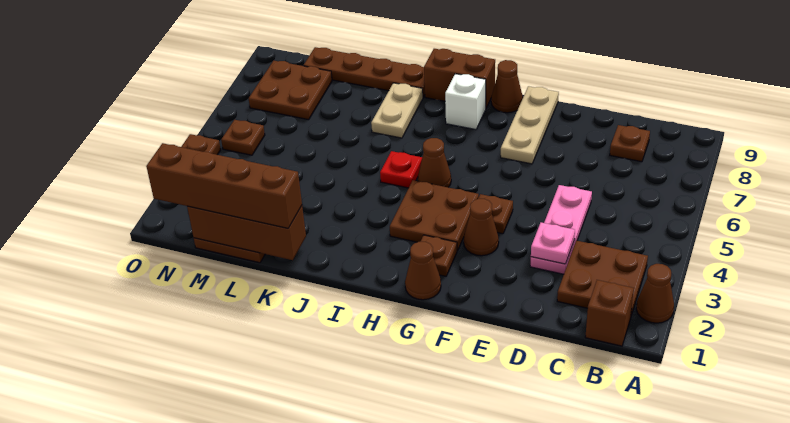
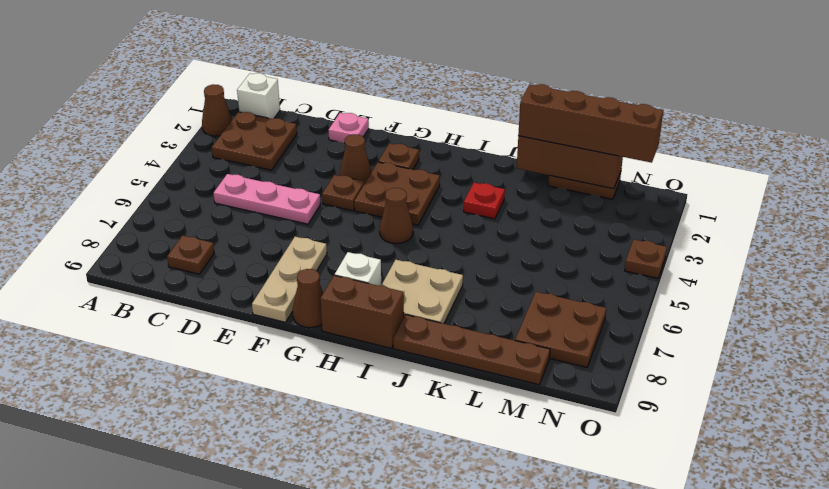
brown 1x1 brick [585,280,634,346] -> white 1x1 brick [237,73,280,119]
pink 1x3 plate [530,185,592,274] -> pink 1x3 plate turned to [214,174,321,224]
pink 1x1 plate [531,222,575,264] -> pink 1x1 plate moved to [329,113,369,143]
brown 1x1 cone [405,242,441,300] -> none
red 1x1 plate [380,151,422,188] -> red 1x1 plate moved to [464,183,505,219]
tan 1x2 plate [371,83,423,138] -> tan 2x2 plate [381,260,463,324]
brown 1x1 plate [221,120,265,155] -> none

